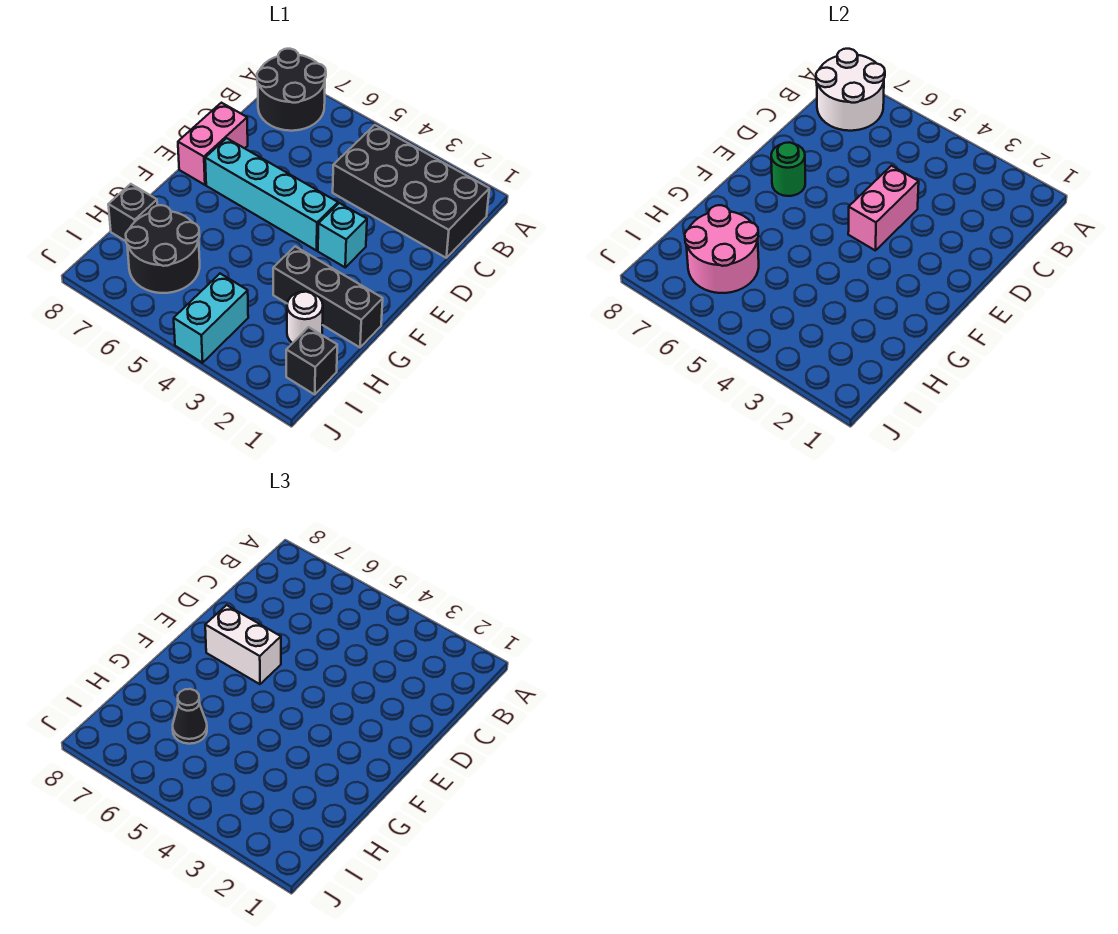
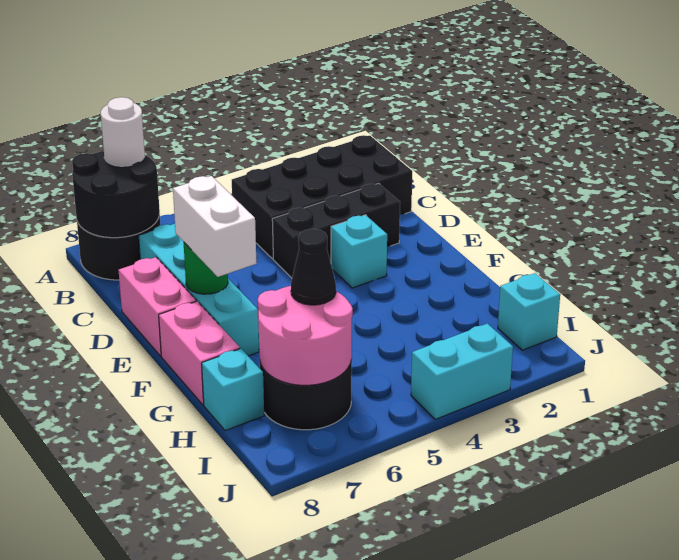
white 2x2 round brick [816,49,885,131] -> black 2x2 round brick [72,151,160,238]
pink 1x2 brick [848,166,919,251] -> pink 1x2 brick moved to [159,301,240,405]
cyan 1x4 brick [205,138,338,251] -> cyan 1x4 brick turned to [139,224,259,356]
white 1x2 brick [205,605,281,684] -> white 1x2 brick turned to [173,176,257,277]
black 1x3 brick [273,246,383,347] -> black 1x3 brick moved to [272,183,400,278]
white 1x1 round brick [287,292,323,343] -> white 1x1 round brick moved to [101,97,145,166]
black 1x1 brick [108,184,157,241] -> cyan 1x1 brick [202,349,264,431]
black 1x1 brick [286,327,337,394] -> cyan 1x1 brick [498,273,560,350]
cyan 1x2 brick [174,274,248,363] -> cyan 1x2 brick turned to [411,324,513,419]

